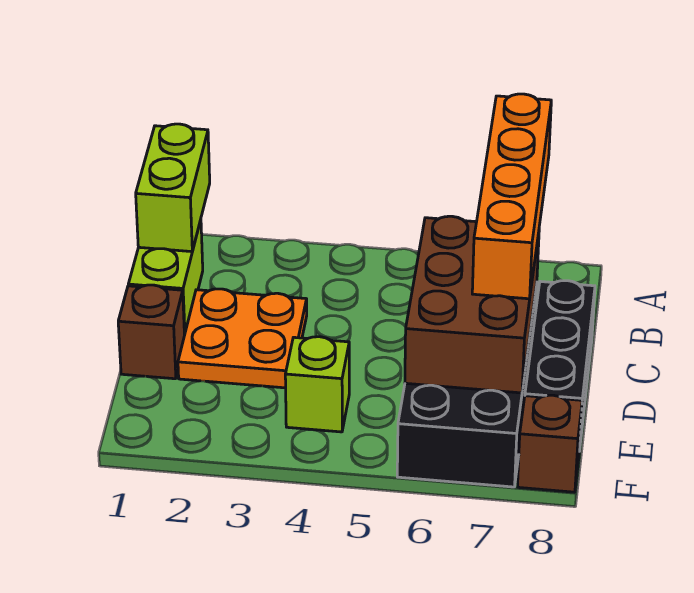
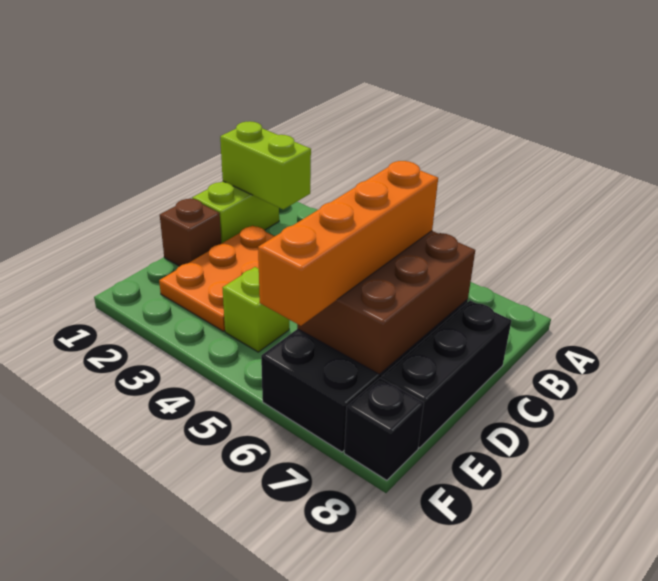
lime 1x2 brick [136,124,210,252] -> lime 1x2 brick turned to [220,121,311,209]
orange 1x4 brick [472,94,551,299] -> orange 1x4 brick moved to [258,161,438,326]
orange 2x2 plate [178,289,307,388] -> orange 2x3 plate [159,226,275,331]
brown 1x1 brick [518,395,582,492] -> black 1x1 brick [344,378,424,480]

